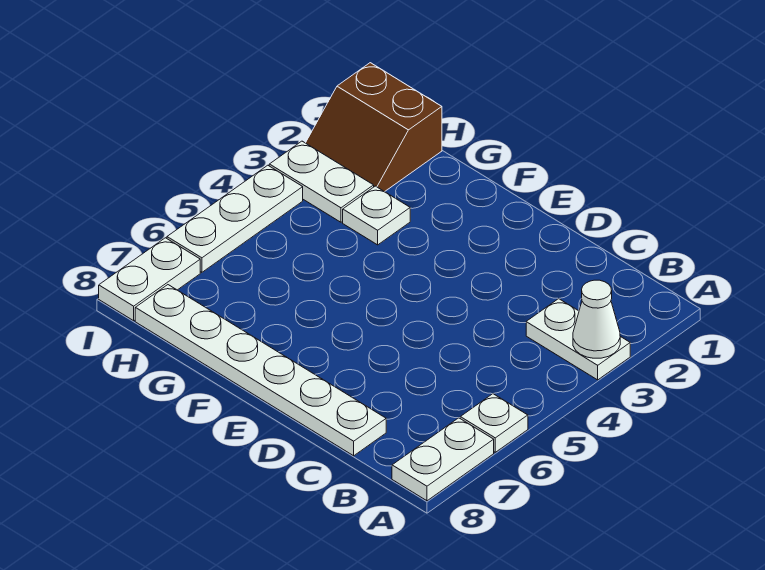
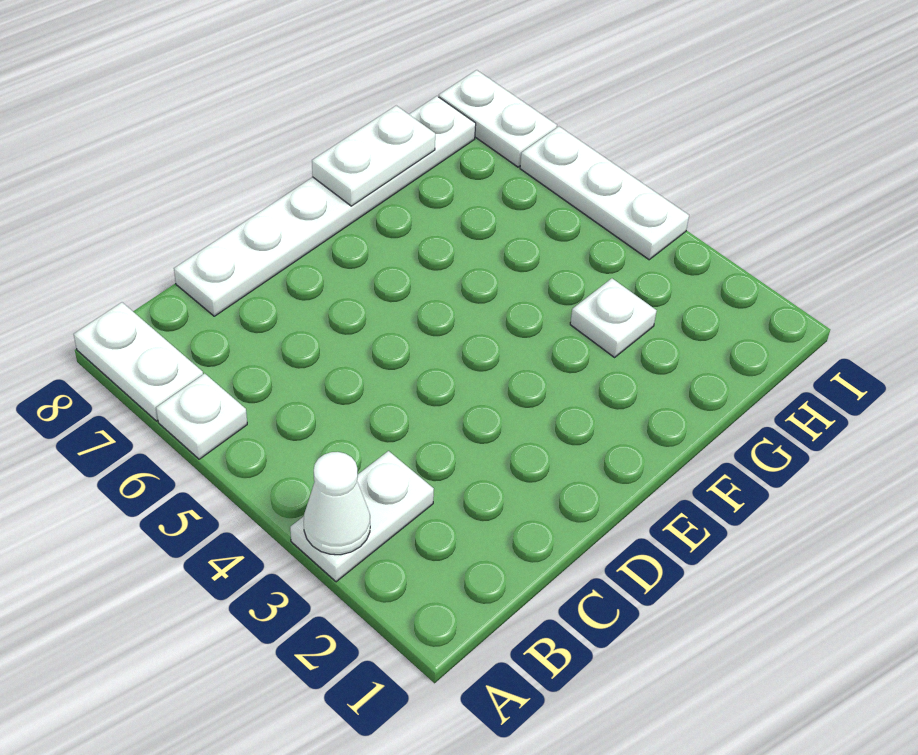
brown 2x2 slope [306,63,442,192] -> none
white 1x2 plate [269,141,374,222] -> white 1x2 plate moved to [312,106,435,206]

